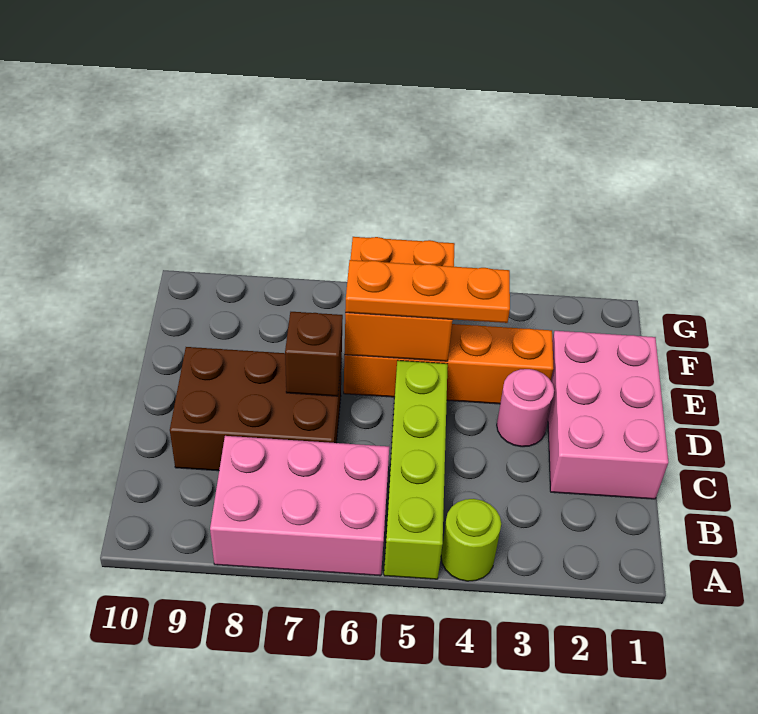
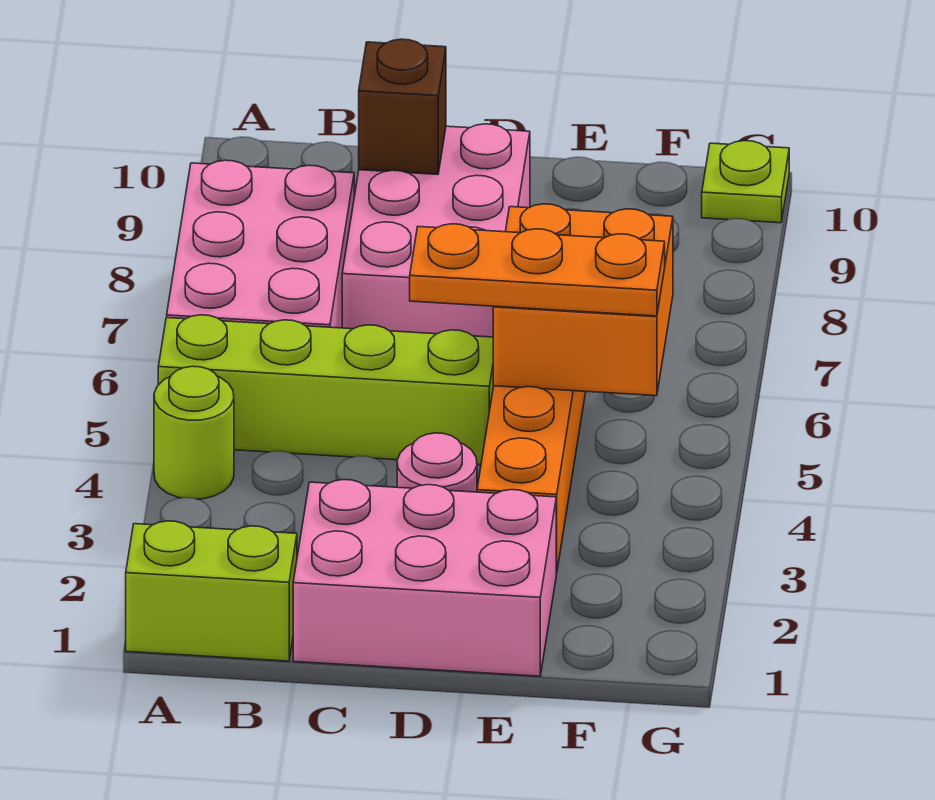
none -> lime 1x2 brick [126,521,297,661]
brown 2x3 brick [170,347,342,471] -> pink 2x3 brick [342,124,530,337]
brown 1x1 brick [285,312,343,396] -> brown 1x1 brick moved to [359,39,446,175]
orange 1x3 plate [345,260,510,323] -> orange 1x3 plate turned to [410,224,665,316]
none -> lime 1x1 plate [702,141,789,223]

